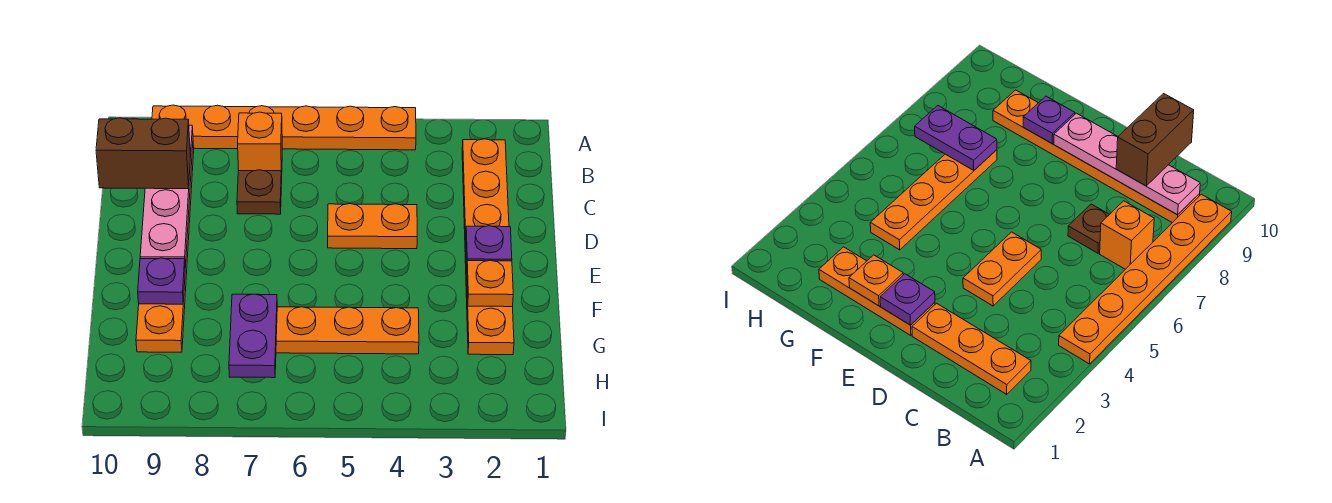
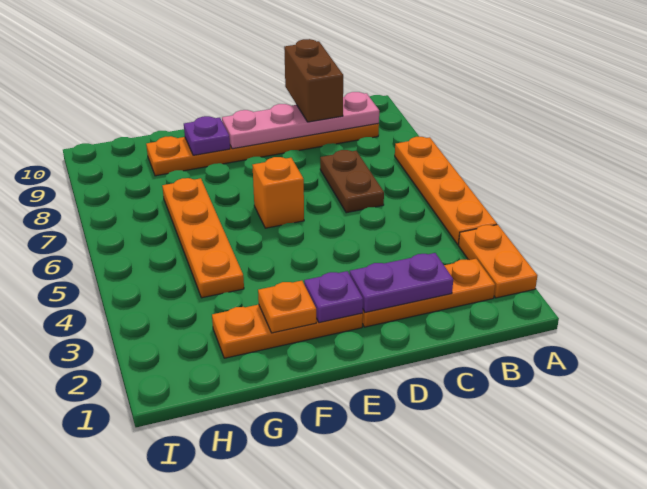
orange 1x6 plate [152,105,416,150] -> orange 1x4 plate [395,137,497,245]
orange 1x1 brick [238,112,282,181] -> orange 1x1 brick moved to [252,157,304,228]
brown 1x1 plate [237,170,282,214] -> brown 1x2 plate [320,150,384,213]
orange 1x2 plate [328,204,417,249] -> orange 1x2 plate moved to [459,225,537,298]
purple 1x2 plate [229,294,277,378] -> purple 1x2 plate moved to [350,253,453,312]

